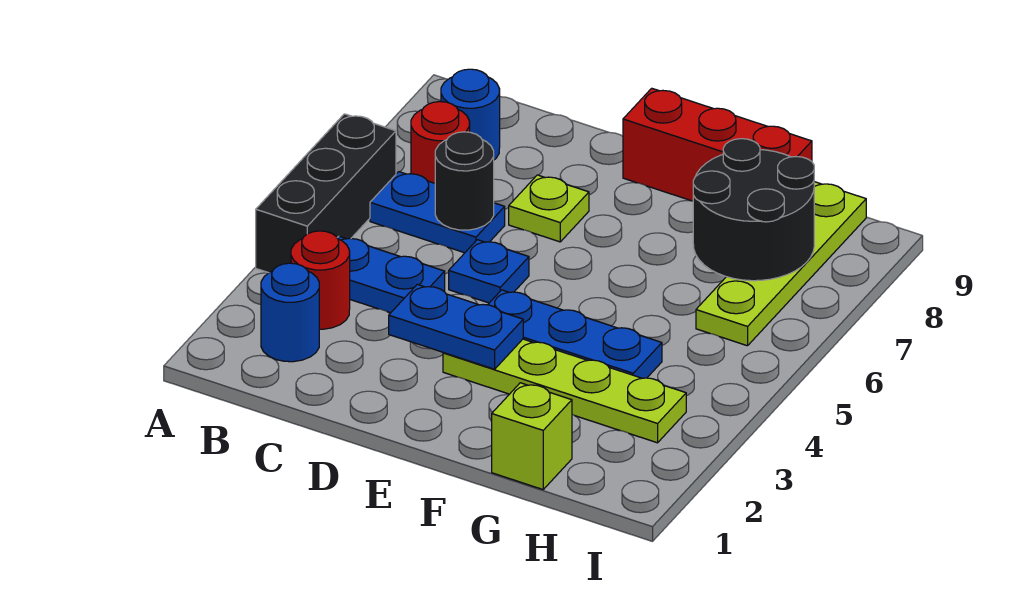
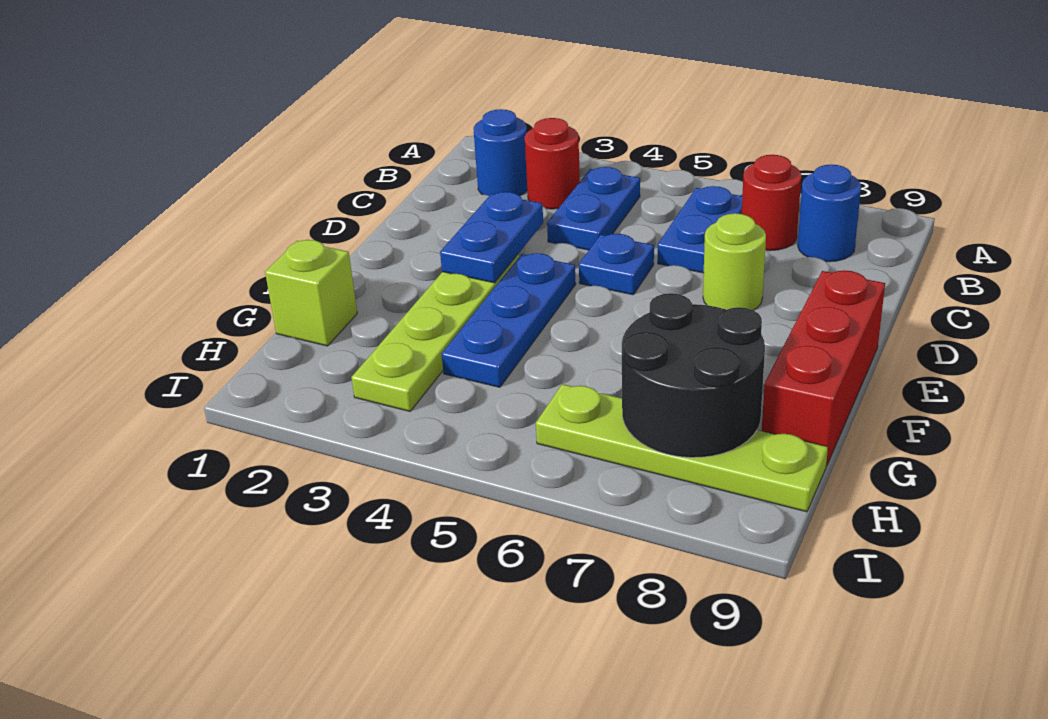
black 1x3 brick [256,114,396,273] -> none
black 1x1 round brick [435,132,494,230] -> none
lime 1x1 plate [509,175,589,242] -> lime 1x1 round brick [703,213,766,310]

